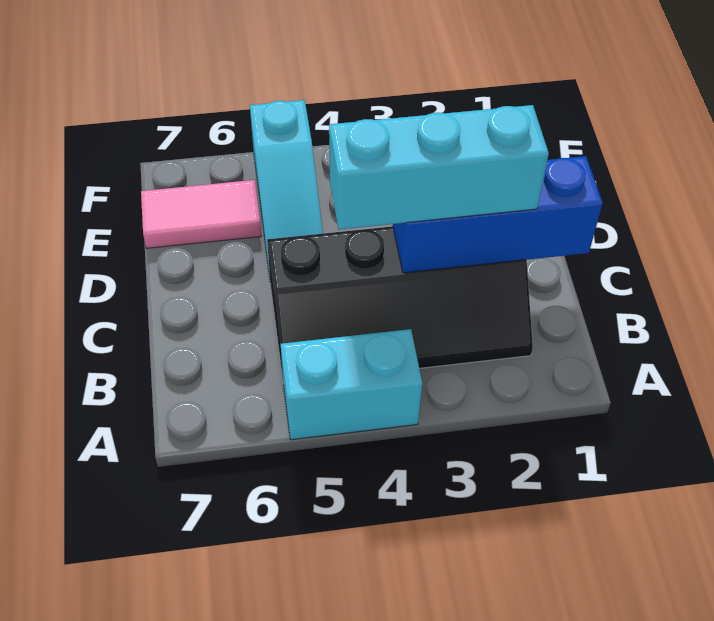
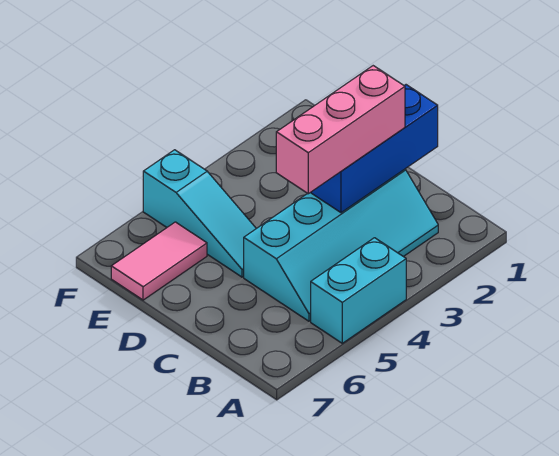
black 2x4 slope [267,226,533,378] -> cyan 2x4 slope [244,169,438,321]
cyan 1x3 brick [329,105,549,229] -> pink 1x3 brick [276,66,405,194]

